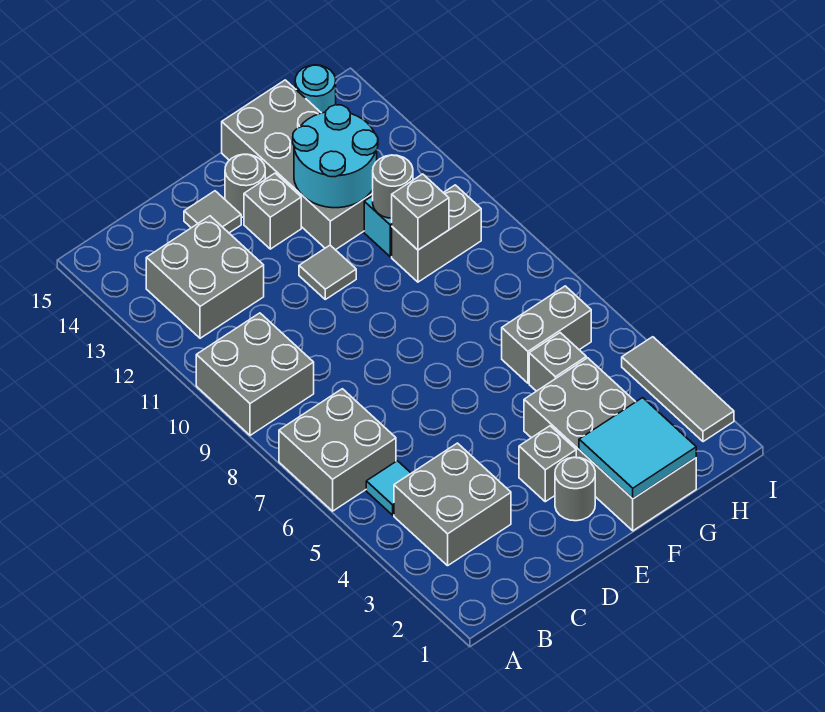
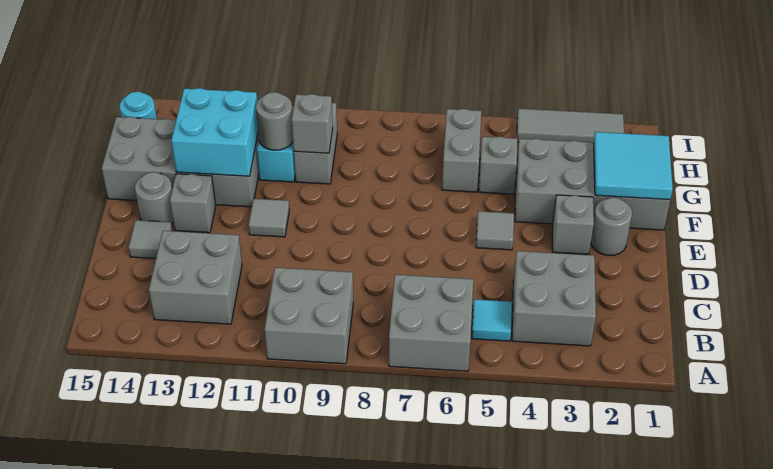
none -> grey 1x1 tile [476,211,514,250]
cyan 2x2 round brick [293,105,378,208] -> cyan 2x2 brick [171,88,258,176]

